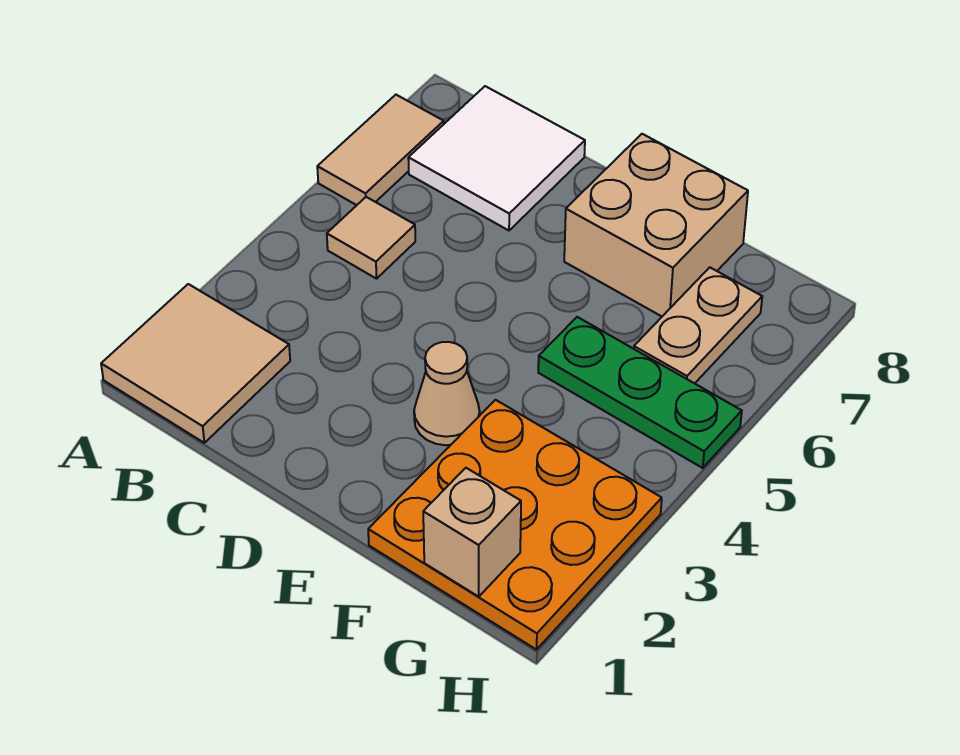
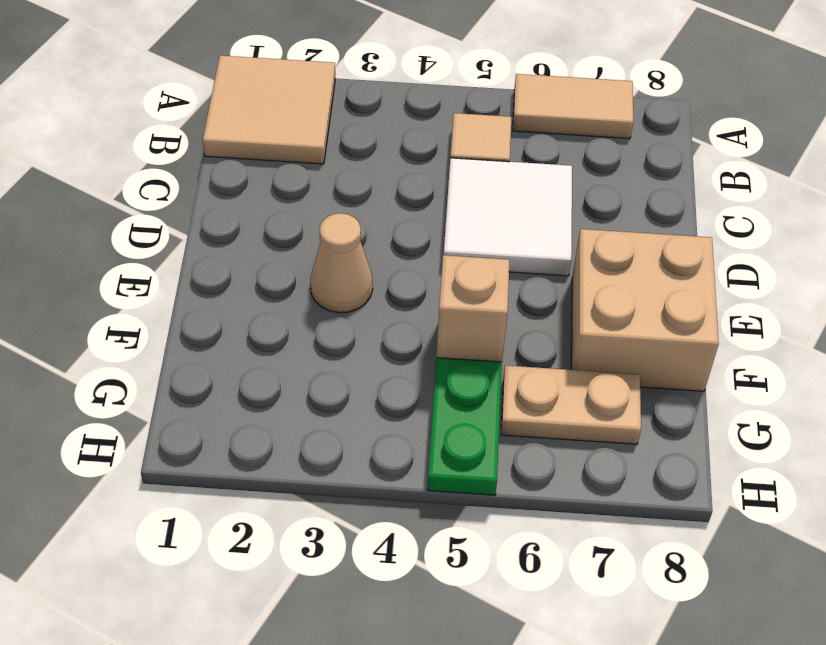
white 2x2 tile [408,86,585,230] -> white 2x2 tile moved to [444,158,572,276]
orange 3x3 plate [368,400,662,650] -> none
tan 1x1 brick [423,468,521,597] -> tan 1x1 brick moved to [436,255,510,362]

